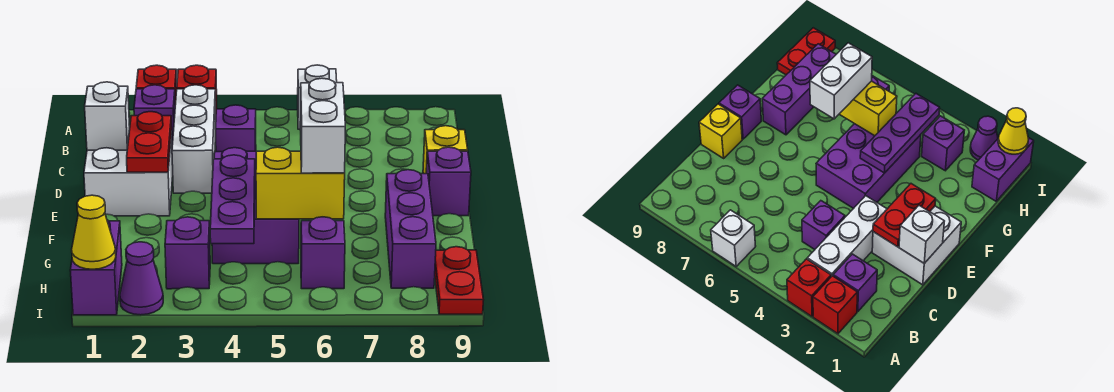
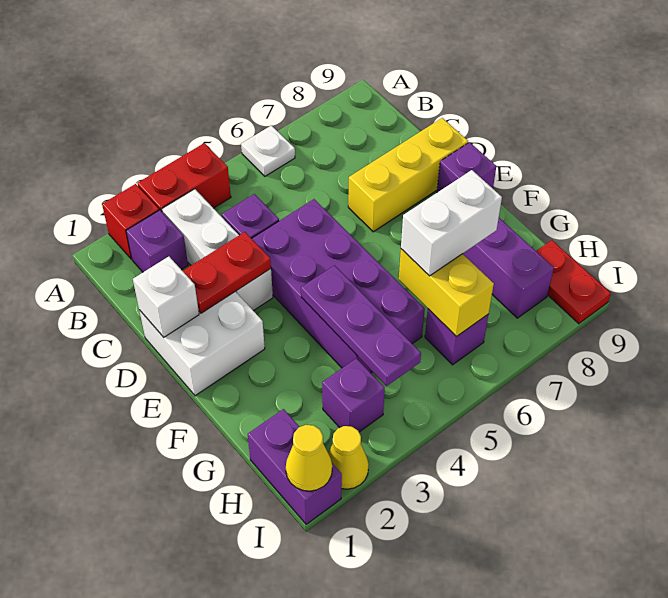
red 1x1 brick [177,65,217,109] -> red 1x2 brick [137,143,231,212]
white 1x1 brick [298,65,337,129] -> white 1x1 plate [241,125,295,176]
red 1x2 plate [127,112,172,172] -> red 1x2 plate turned to [183,232,271,313]
yellow 1x1 brick [423,126,468,174] -> yellow 1x3 brick [348,118,468,232]
purple 2x3 brick [212,148,299,264] -> purple 2x4 brick [252,199,425,373]
white 1x2 brick [300,78,345,173] -> white 1x2 brick turned to [401,170,502,276]
yellow 1x2 brick [256,147,345,219] -> yellow 1x2 brick turned to [399,249,494,336]
purple 1x1 cone [120,242,163,315] -> yellow 1x1 cone [328,426,369,489]

